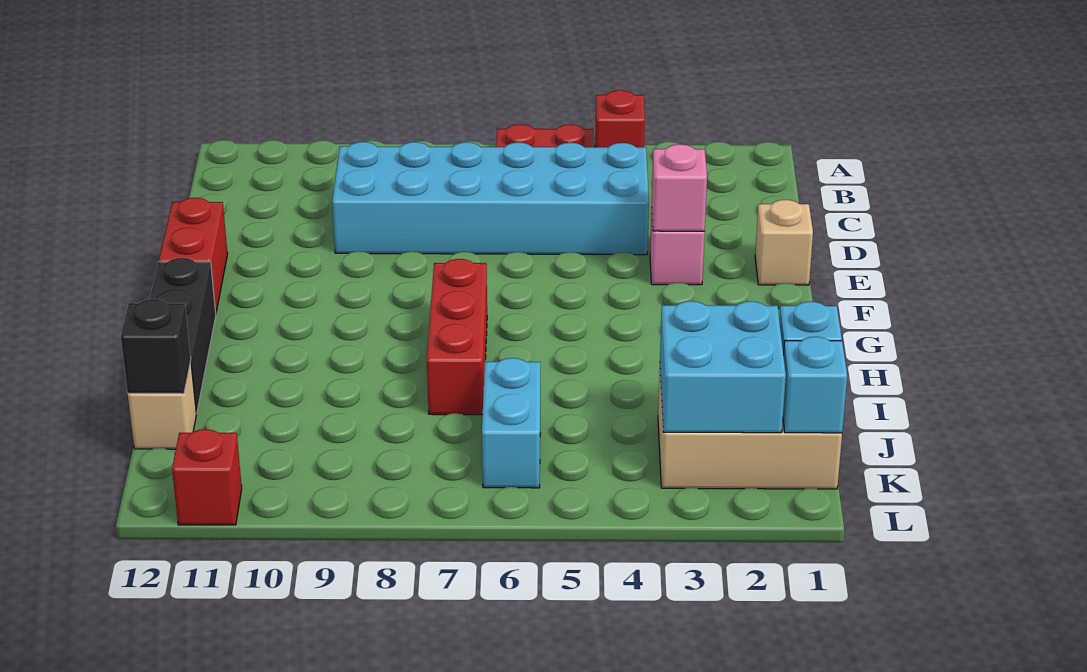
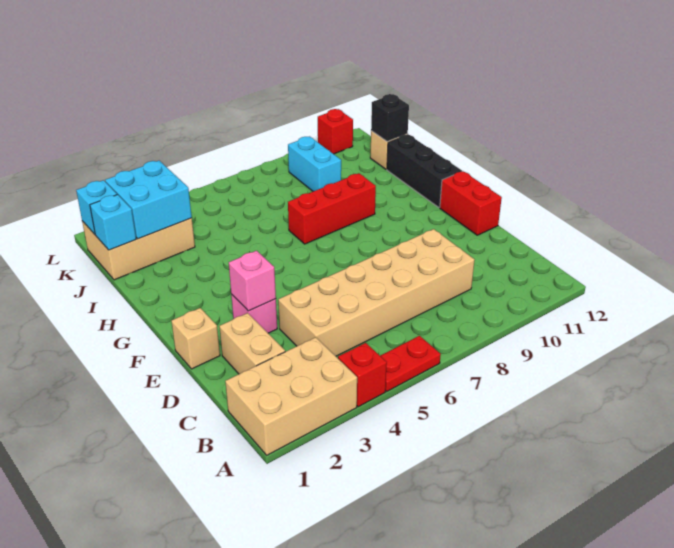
none -> tan 2x3 brick [225,337,357,455]
none -> tan 1x2 brick [219,313,285,374]
cyan 2x6 brick [332,142,649,255] -> tan 2x6 brick [278,229,474,356]
red 1x3 brick [427,259,487,415] -> red 1x3 brick turned to [288,173,376,244]
cyan 1x2 brick [482,358,540,488] -> cyan 1x2 brick moved to [288,136,341,191]

